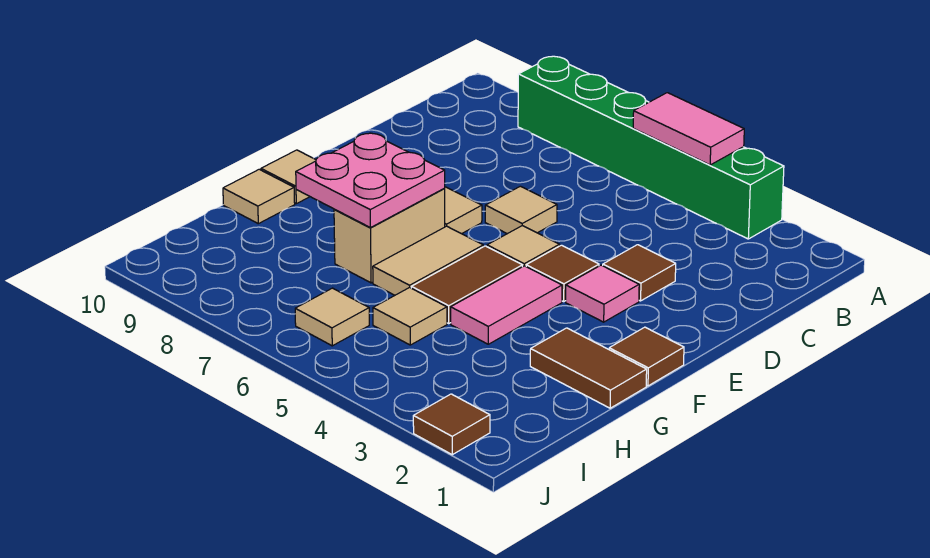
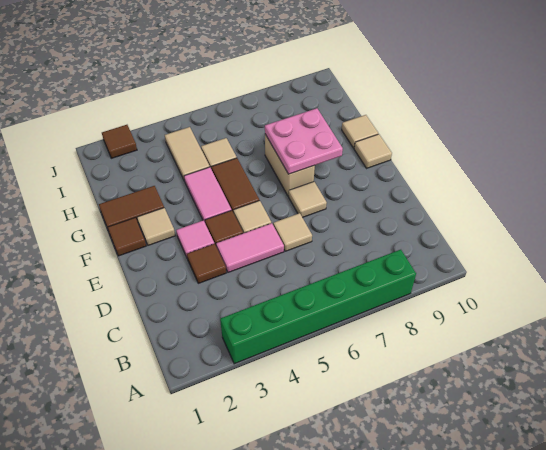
pink 1x2 tile [633,93,744,165] -> pink 1x2 tile moved to [216,223,284,272]
tan 1x2 tile [373,226,483,295] -> tan 1x2 tile moved to [165,127,210,181]
tan 1x1 tile [295,288,369,346] -> tan 1x1 tile moved to [137,208,175,245]

